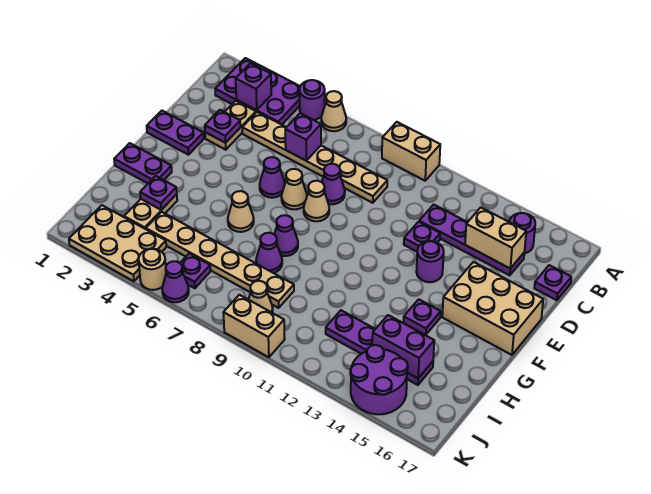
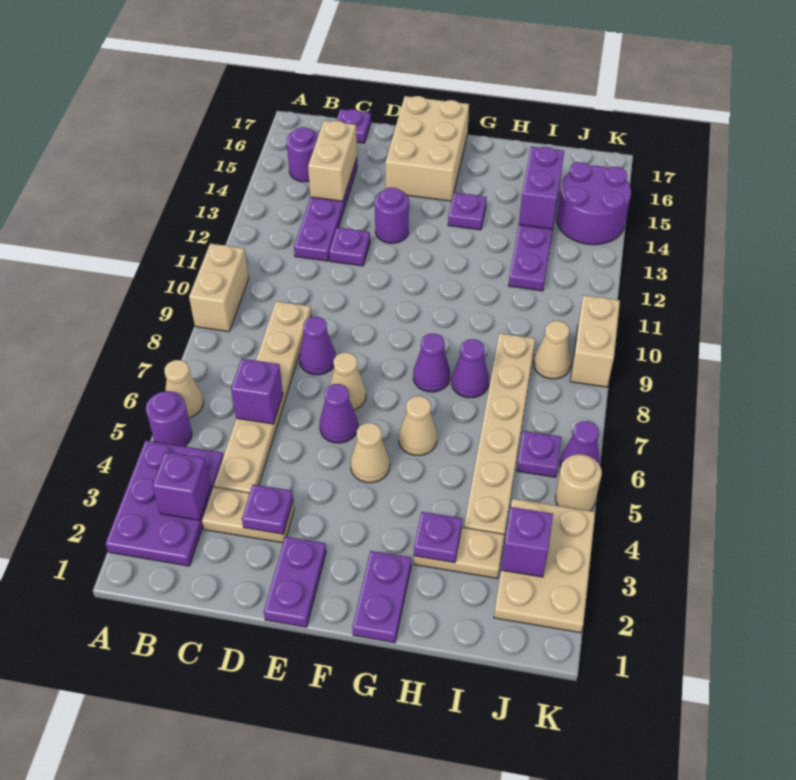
tan 1x1 cone [304,181,329,221] -> tan 1x1 cone moved to [351,423,390,483]
none -> purple 1x1 brick [501,507,553,577]

